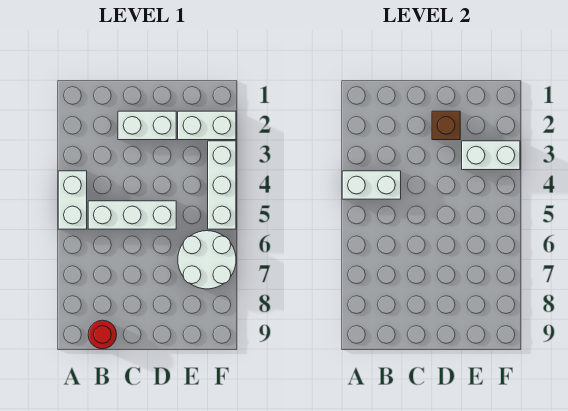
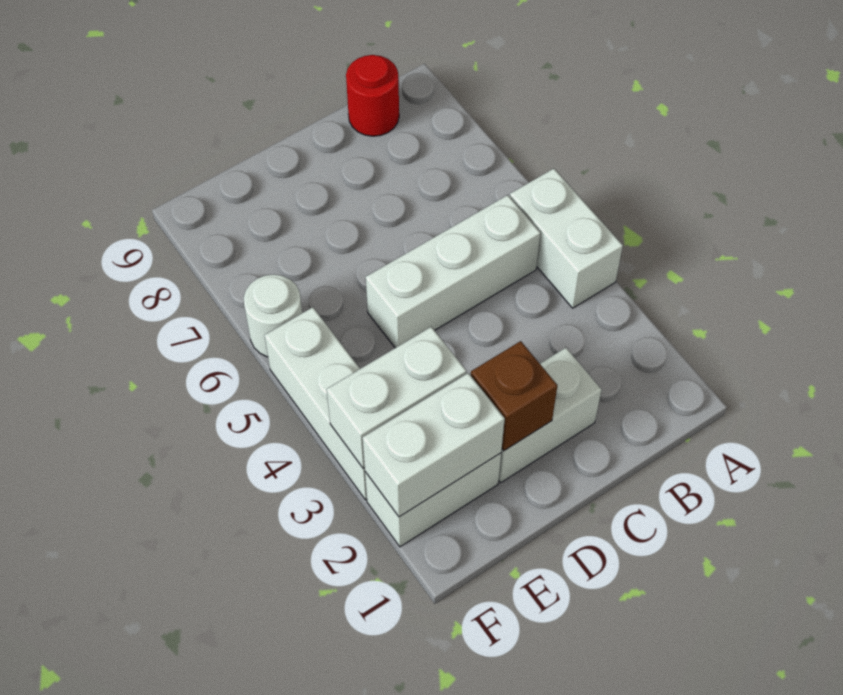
white 1x2 brick [342,171,401,199] -> white 1x2 brick moved to [363,373,505,517]
white 2x2 round brick [178,231,236,289] -> white 1x1 round brick [244,274,302,357]

